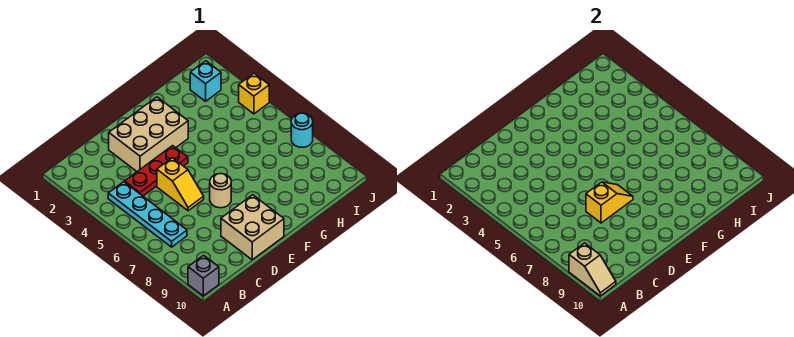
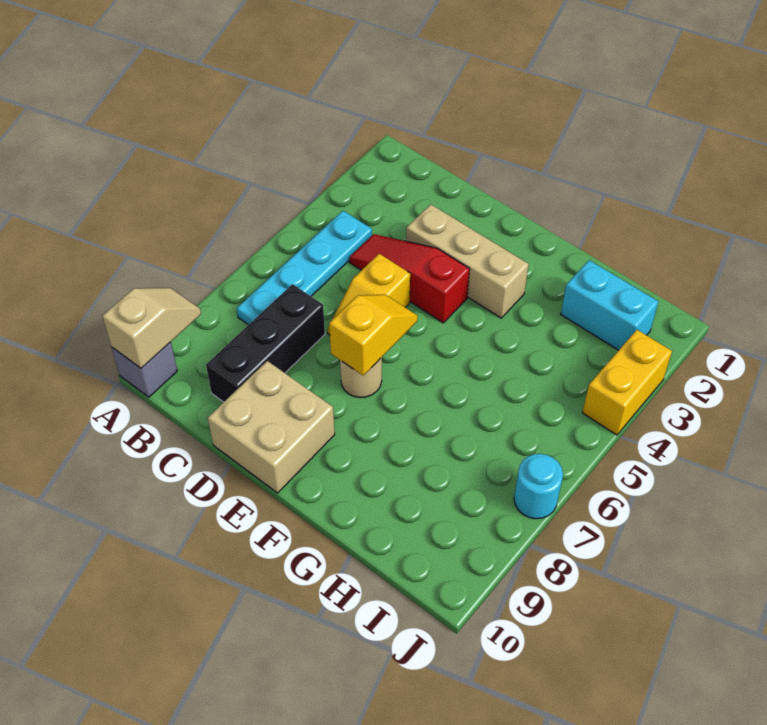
tan 1x2 slope [569,243,616,296] -> tan 1x2 slope turned to [103,288,201,368]
red 1x3 plate [125,146,188,196] -> red 1x3 slope [349,234,470,323]
none -> black 1x3 brick [206,284,325,402]
tan 2x3 brick [109,97,188,171] -> tan 1x3 brick [406,204,529,318]
yellow 1x2 slope [586,182,633,223] -> yellow 1x2 slope turned to [329,295,418,375]
cyan 1x1 brick [190,61,221,101] -> cyan 1x2 brick [561,260,659,350]
yellow 1x1 brick [239,73,269,114] -> yellow 1x2 brick [582,330,672,435]

